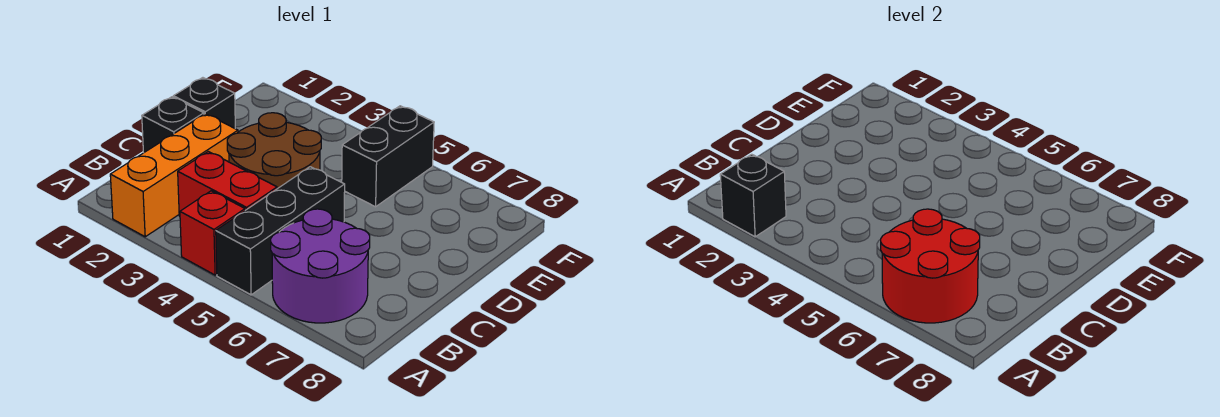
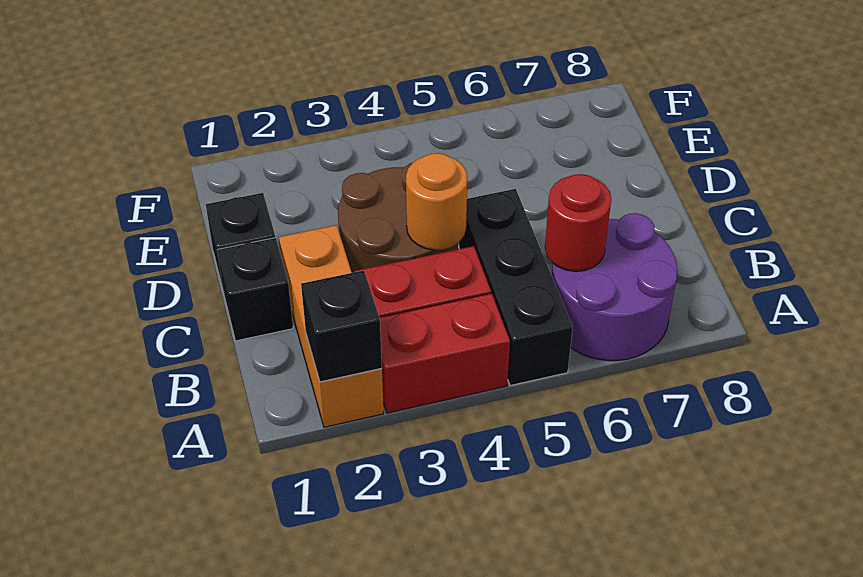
red 1x1 brick [180,191,245,275] -> red 1x2 brick [380,294,510,413]
red 2x2 round brick [881,209,980,323] -> red 1x1 round brick [545,174,611,271]
none -> orange 1x1 round brick [406,153,467,250]
black 1x2 brick [342,106,434,207] -> none

